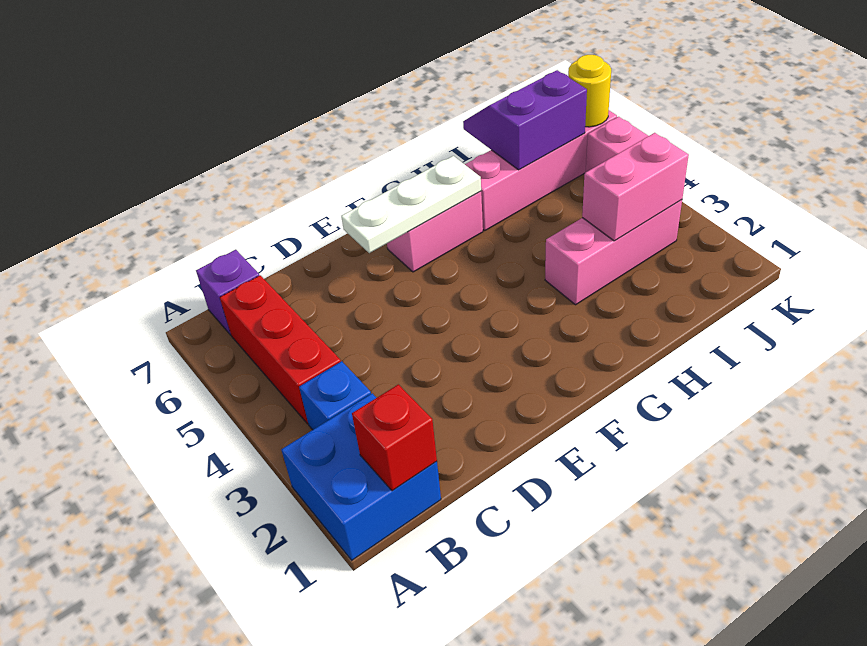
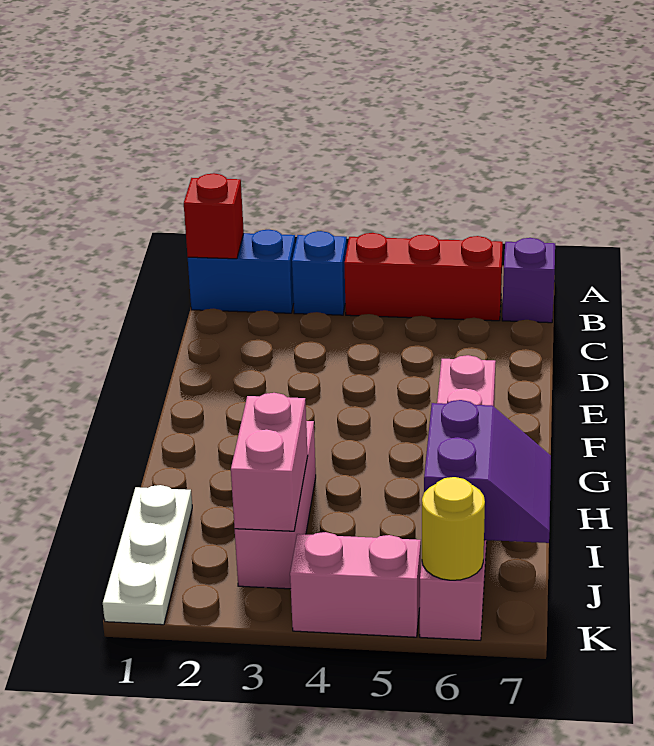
blue 2x2 brick [281,393,441,560] -> blue 1x2 brick [188,230,295,313]
white 1x3 plate [341,156,481,253] -> white 1x3 plate moved to [103,485,192,625]

